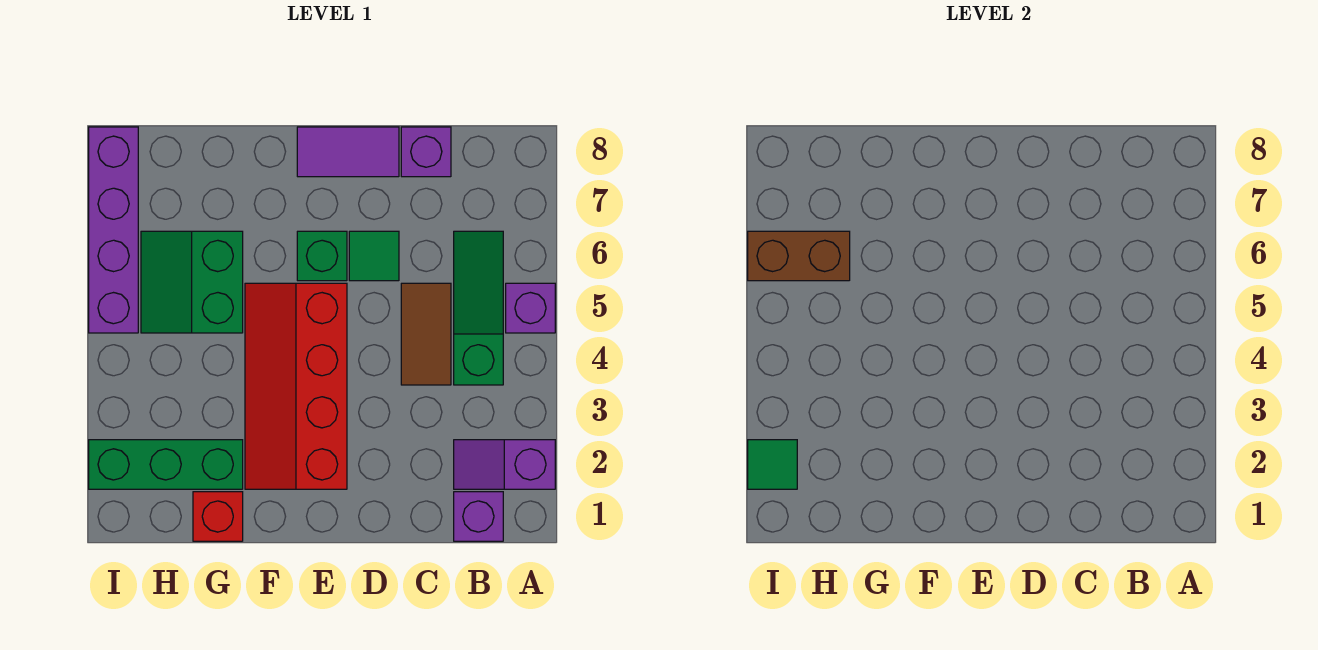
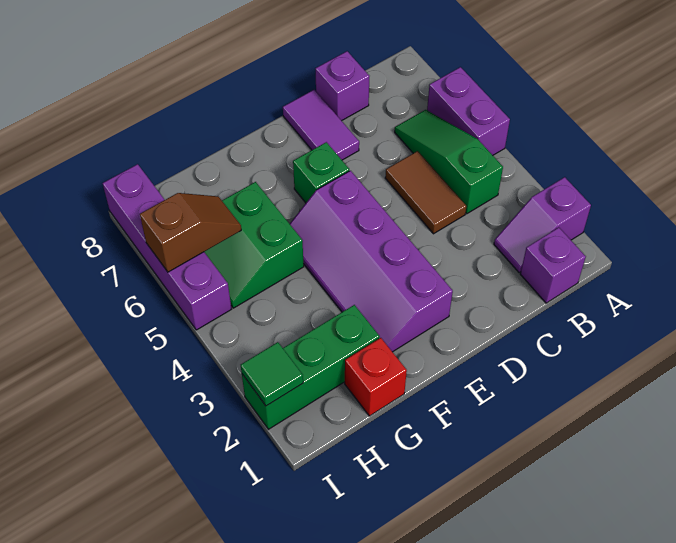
purple 1x1 brick [506,283,555,333] -> purple 1x2 brick [427,67,510,155]
green 1x1 tile [349,231,399,281] -> none
purple 1x2 tile [297,127,399,177] -> purple 1x2 tile turned to [283,90,359,160]
red 2x4 slope [245,283,347,489] -> purple 2x4 slope [290,171,453,352]
brown 1x2 brick [748,231,850,281] -> brown 1x2 slope [140,193,241,272]

